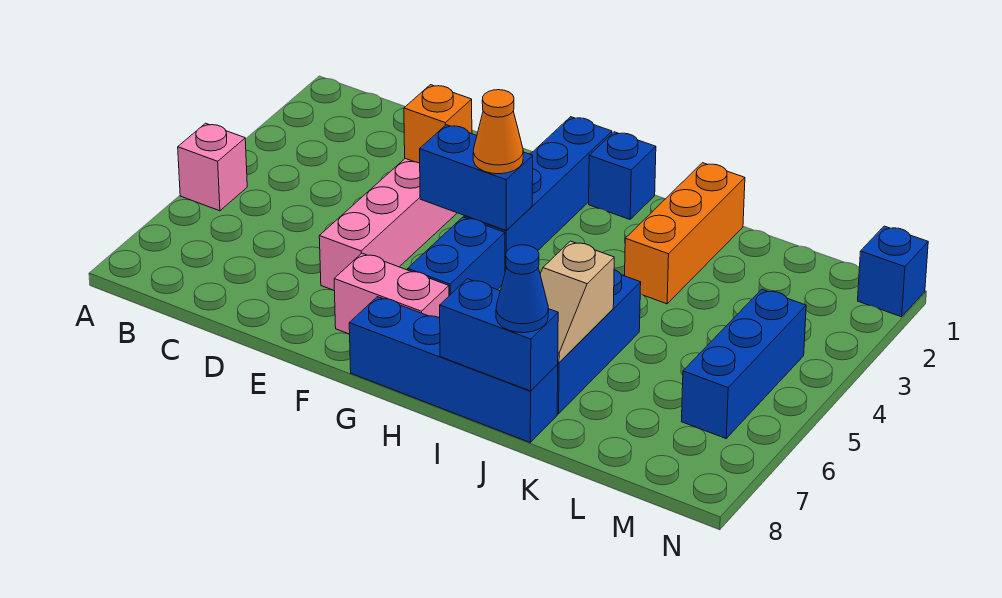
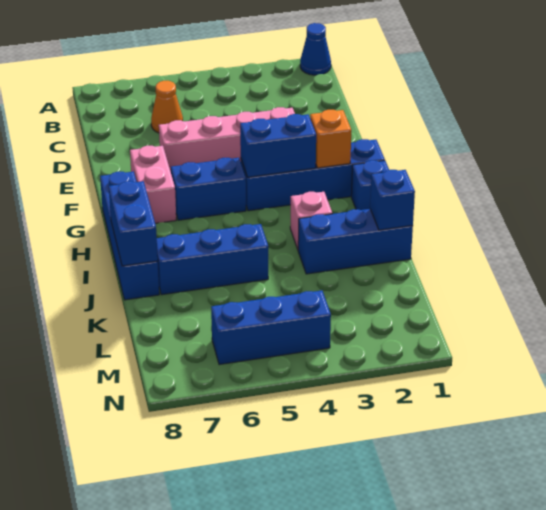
pink 1x1 brick [178,123,247,211] -> pink 1x1 brick moved to [290,192,332,249]
orange 1x1 brick [404,85,472,163] -> orange 1x1 brick moved to [310,110,351,168]
blue 1x2 brick [420,125,533,230] -> blue 1x2 brick turned to [240,114,316,177]
orange 1x1 cone [473,90,523,174] -> orange 1x1 cone moved to [151,81,183,133]
orange 1x3 brick [625,163,745,304] -> blue 1x3 brick [298,209,413,274]
tan 1x2 slope [540,241,614,362] -> none
blue 1x1 cone [496,245,548,333] -> blue 1x1 cone moved to [300,23,331,75]
blue 1x1 brick [858,226,928,317] -> blue 1x1 brick moved to [370,170,415,230]

